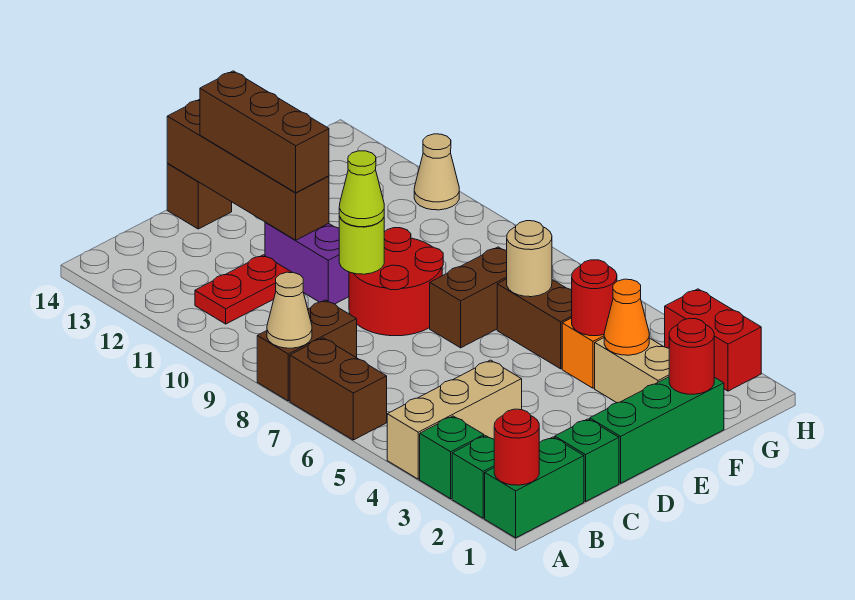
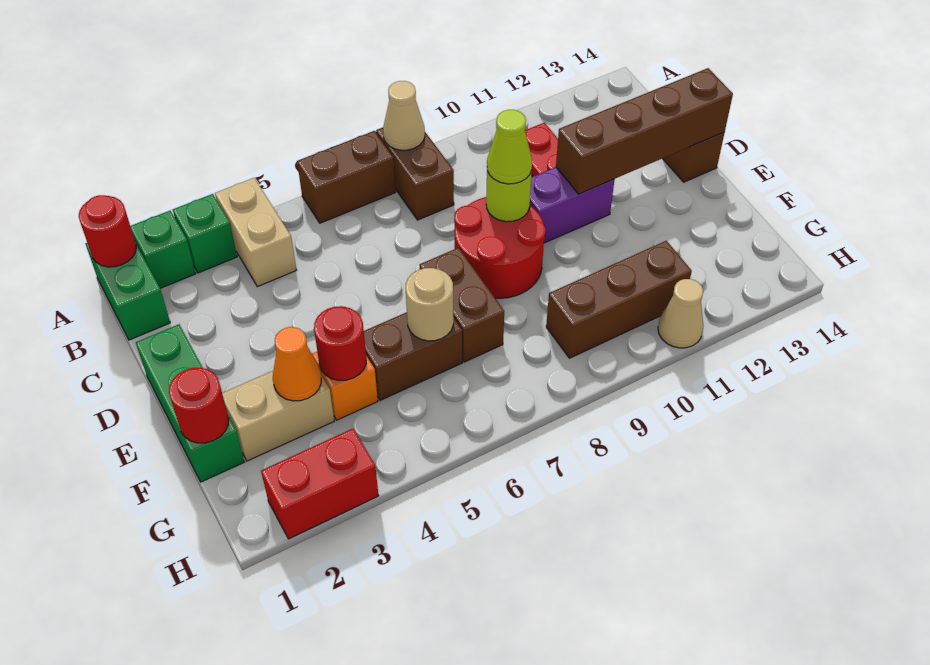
tan 1x3 brick [387,360,522,479] -> tan 1x2 brick [215,178,296,287]
green 1x1 brick [555,419,619,501] -> none
brown 1x3 brick [200,71,329,193] -> brown 1x3 brick moved to [546,241,692,358]

